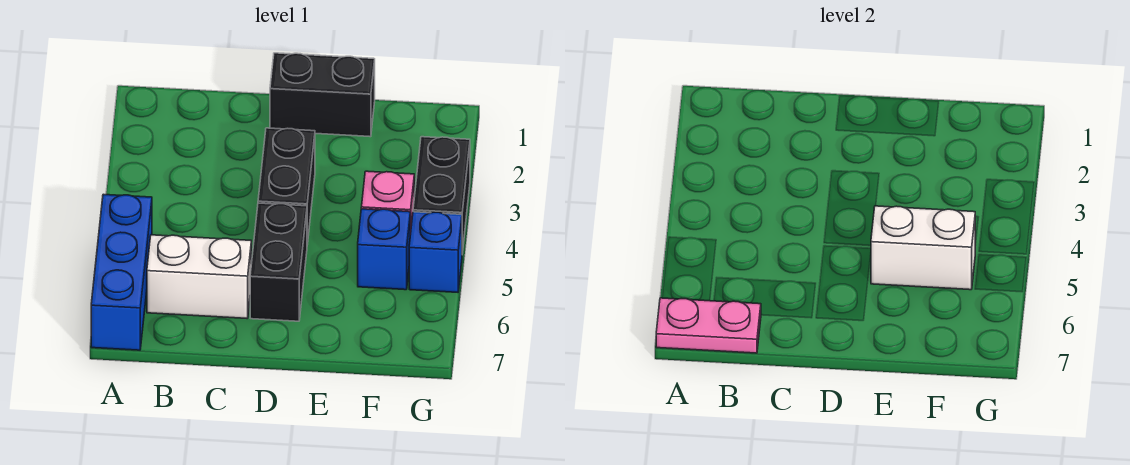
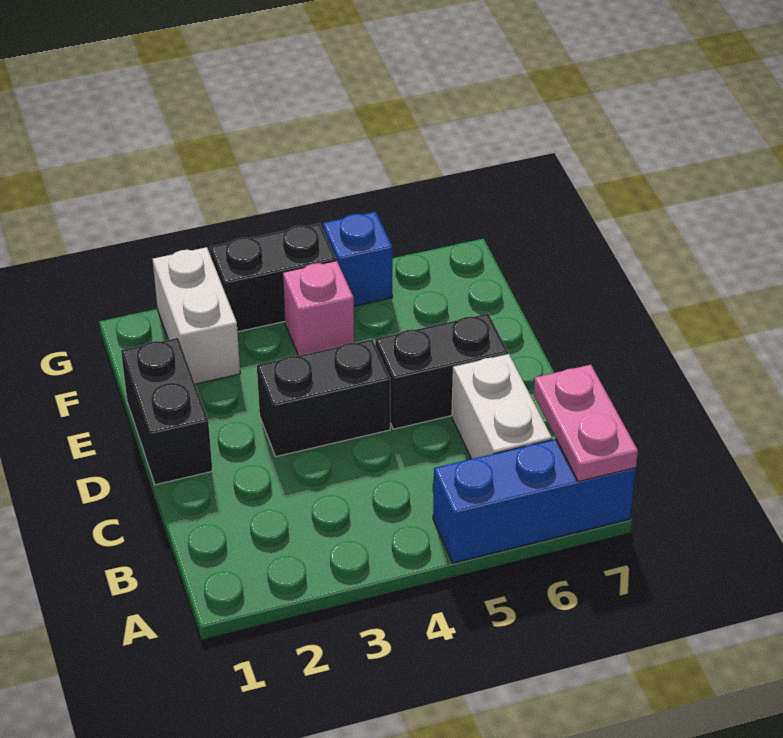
white 1x2 brick [871,206,975,290] -> white 1x2 brick moved to [153,247,240,384]
blue 1x1 brick [358,209,410,290] -> none

